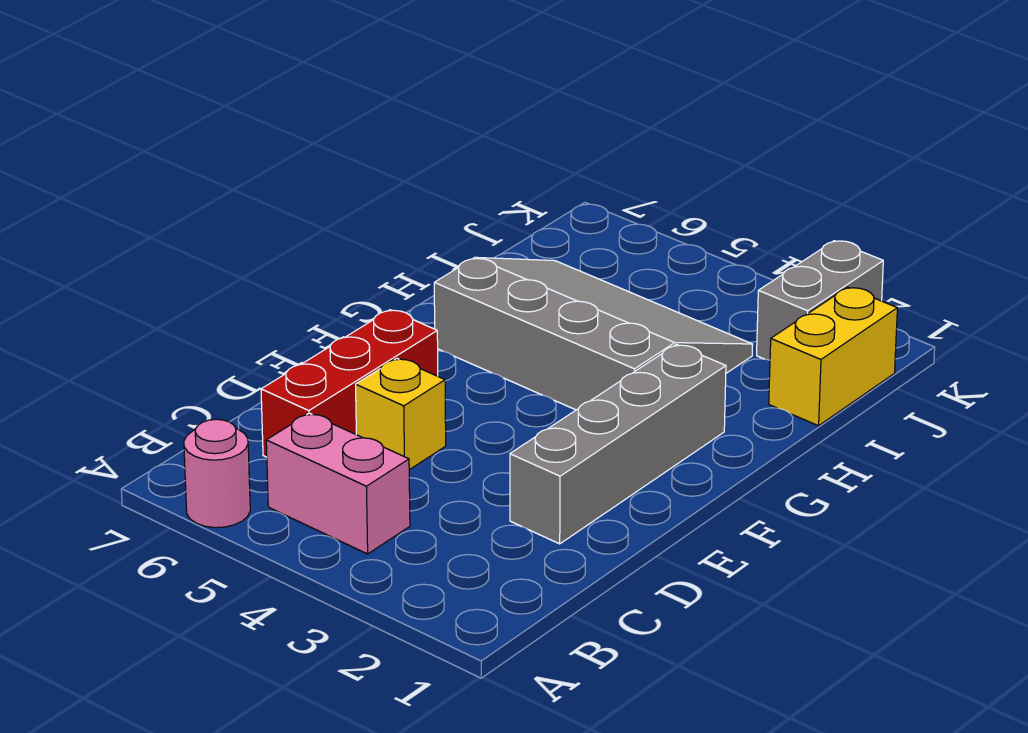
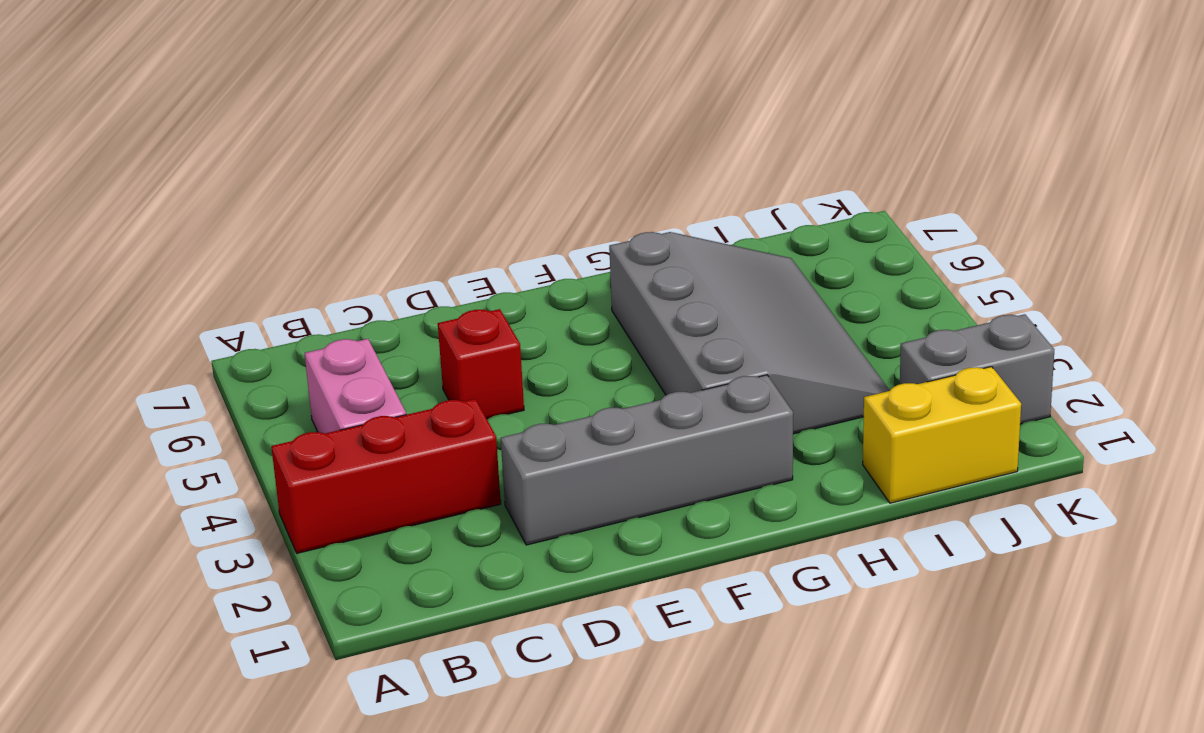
pink 1x1 round brick [184,419,250,528] -> none
red 1x3 brick [261,310,438,457] -> red 1x3 brick moved to [271,399,501,553]
yellow 1x1 brick [356,359,446,470] -> red 1x1 brick [438,309,524,419]

